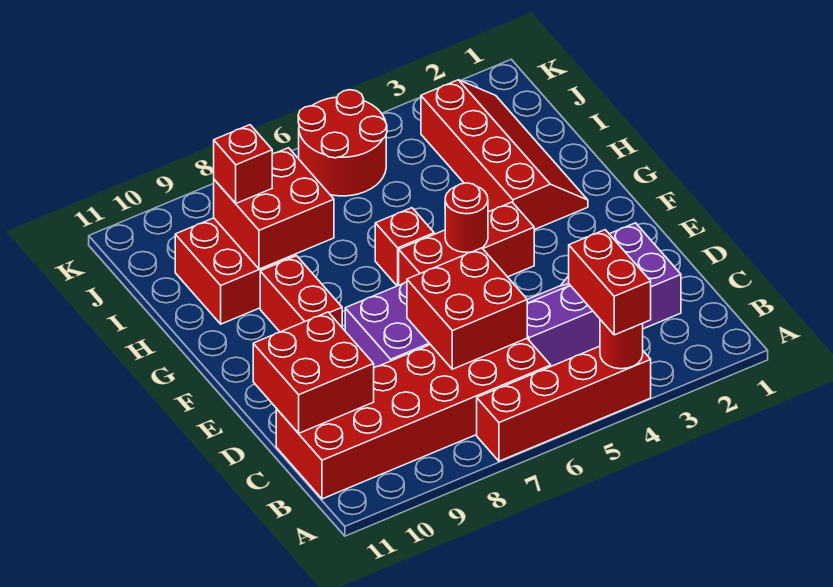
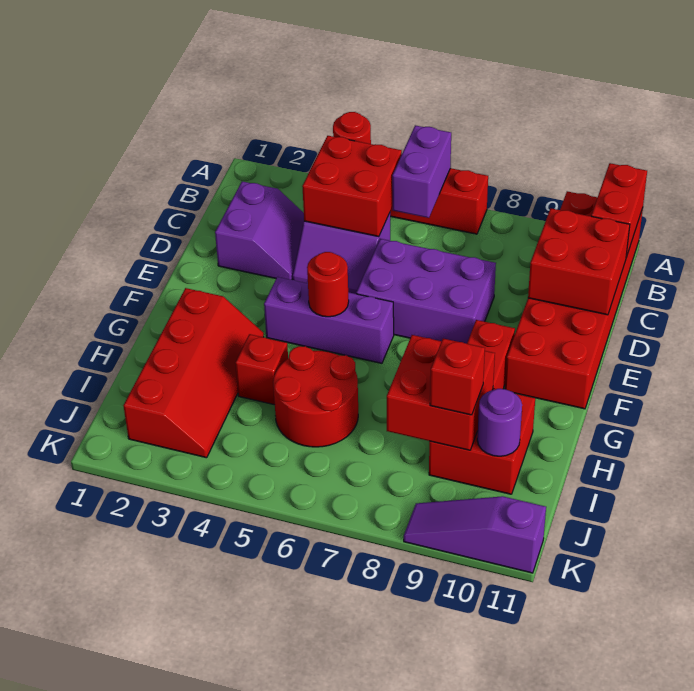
red 1x2 brick [569,230,651,335] -> red 1x2 brick moved to [591,163,647,257]
none -> purple 1x2 brick [392,125,451,218]
red 2x6 brick [276,339,551,499] -> red 2x6 brick turned to [505,191,643,409]
red 2x2 brick [407,248,527,369] -> red 2x2 brick moved to [302,136,402,237]
red 1x3 brick [399,202,534,285] -> purple 1x3 brick [264,277,394,363]
red 2x4 slope [421,80,588,230] -> red 2x4 slope turned to [123,288,264,458]
red 1x1 brick [375,208,434,286] -> red 1x1 brick moved to [235,334,288,405]
none -> purple 1x1 round brick [477,389,522,456]
red 2x2 round brick [298,90,387,196] -> red 2x2 round brick moved to [273,346,358,447]
none -> purple 1x3 slope [404,496,546,573]

